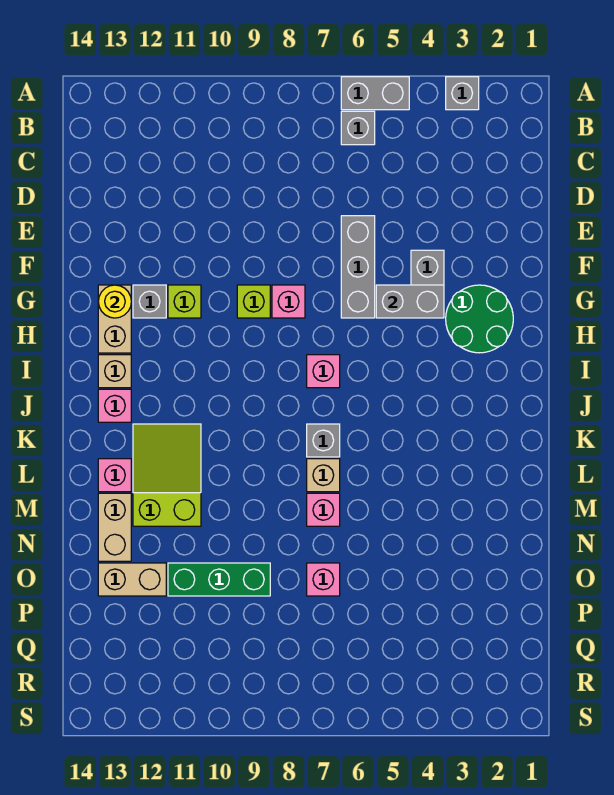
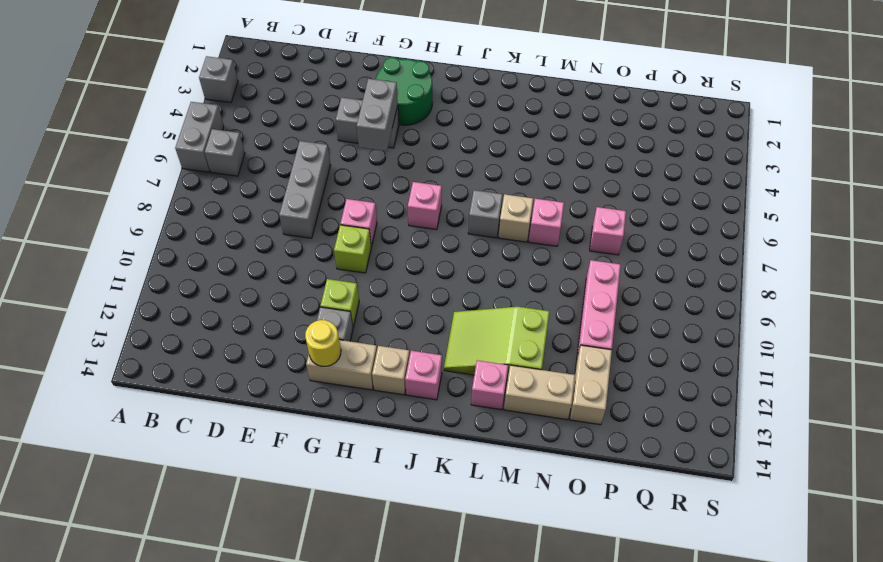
grey 1x3 brick [341,216,375,318] -> grey 1x3 brick turned to [279,141,330,238]
green 1x3 brick [168,563,270,596] -> pink 1x3 brick [577,260,621,357]

